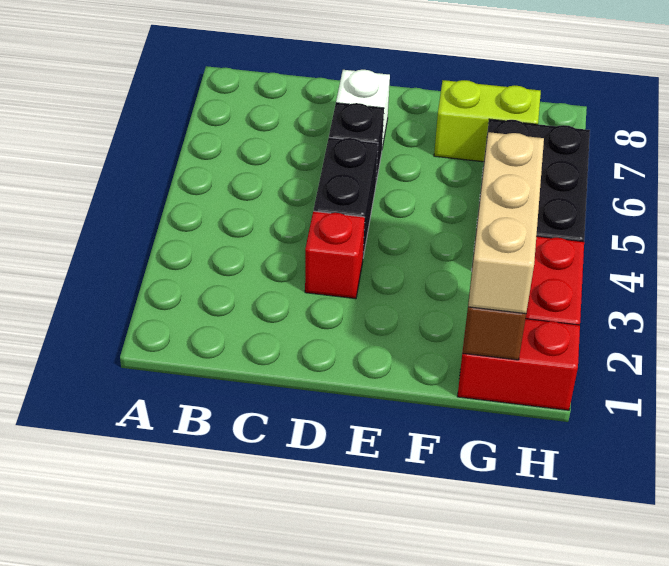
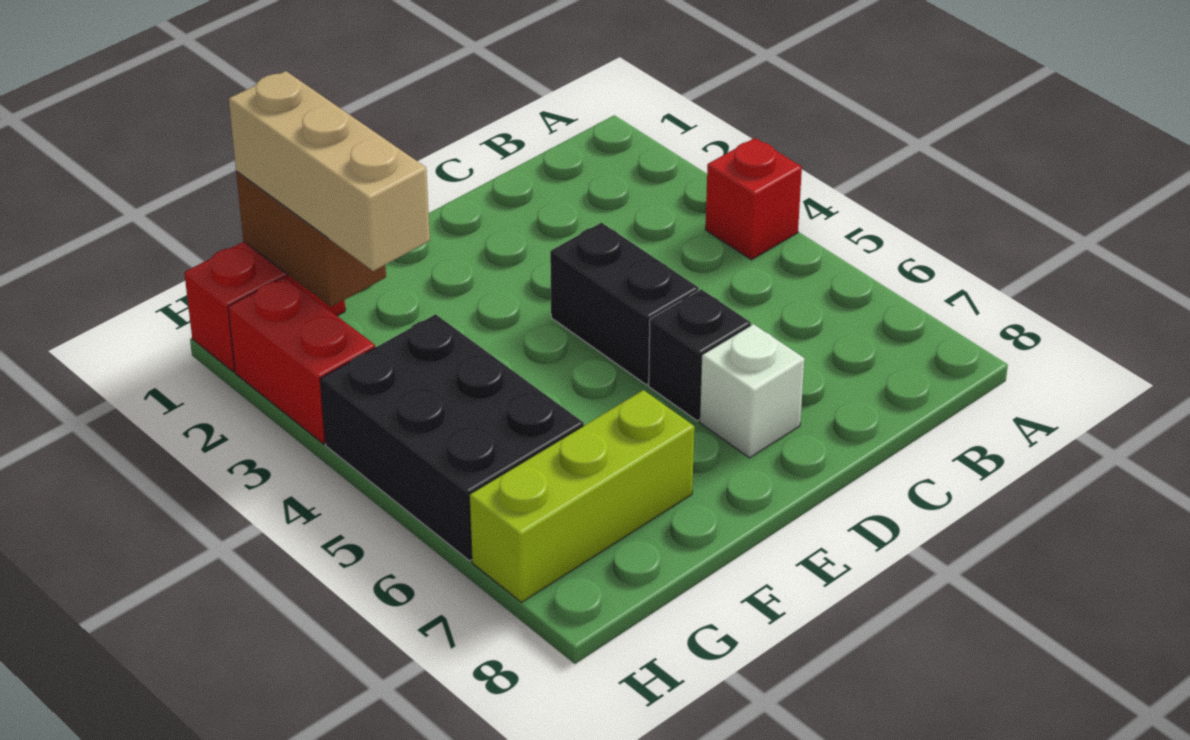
red 1x1 brick [305,211,365,299] -> red 1x1 brick moved to [705,138,802,260]
lime 1x2 brick [434,80,541,162] -> lime 1x3 brick [469,390,694,602]

